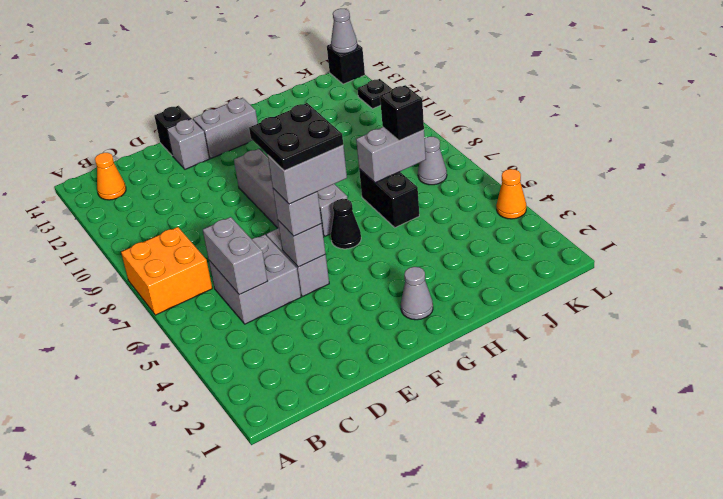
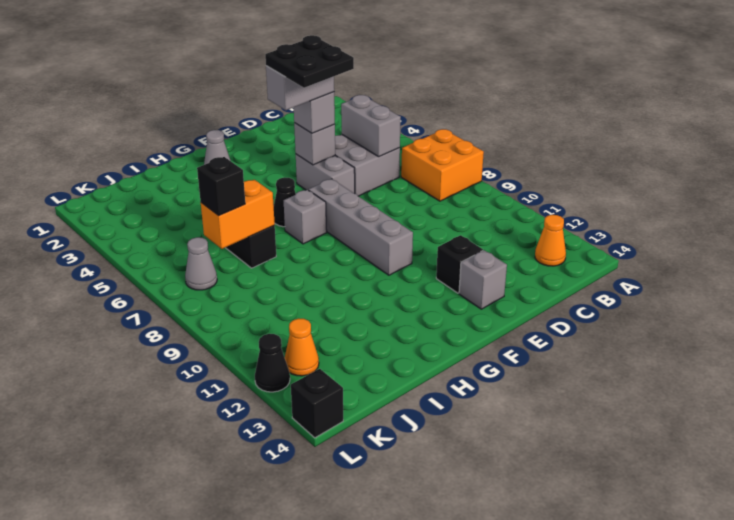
black 1x1 brick [154,106,191,155] -> black 1x1 brick moved to [436,235,483,293]
grey 1x2 brick [193,98,258,158] -> none
grey 1x2 brick [356,127,426,183] -> orange 1x2 brick [201,180,275,249]
orange 1x1 cone [496,169,526,219] -> orange 1x1 cone moved to [285,318,319,376]
black 1x1 plate [357,79,392,109] -> black 1x1 cone [255,334,290,392]
grey 1x1 cone [331,9,357,54] -> none

